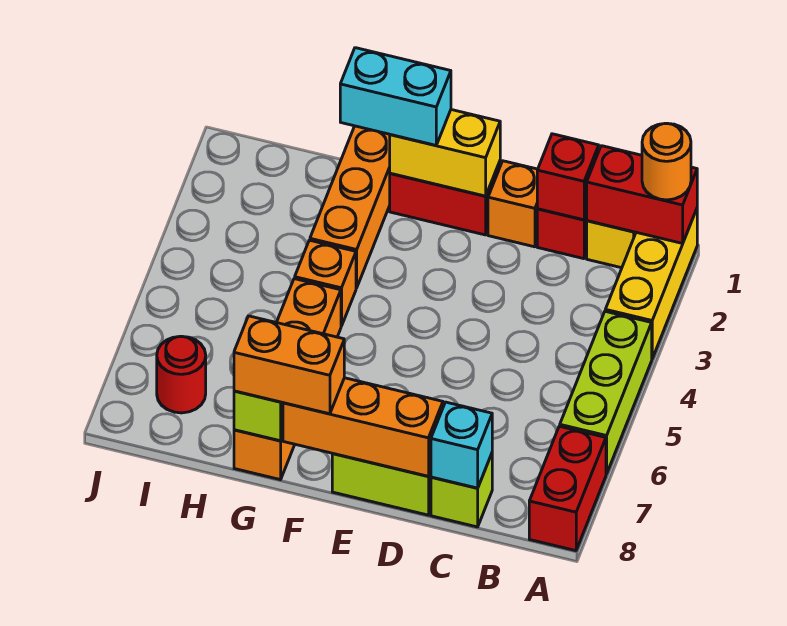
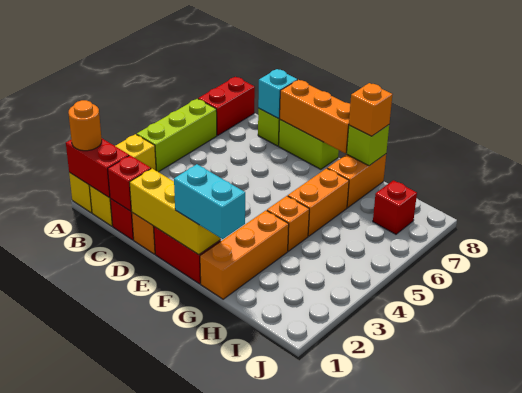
yellow 1x2 brick [390,110,500,196] -> yellow 1x3 brick [130,169,221,255]
orange 1x2 brick [234,316,344,414] -> orange 1x1 brick [349,83,393,136]
red 1x1 round brick [157,336,206,413] -> red 1x1 brick [373,180,417,234]

